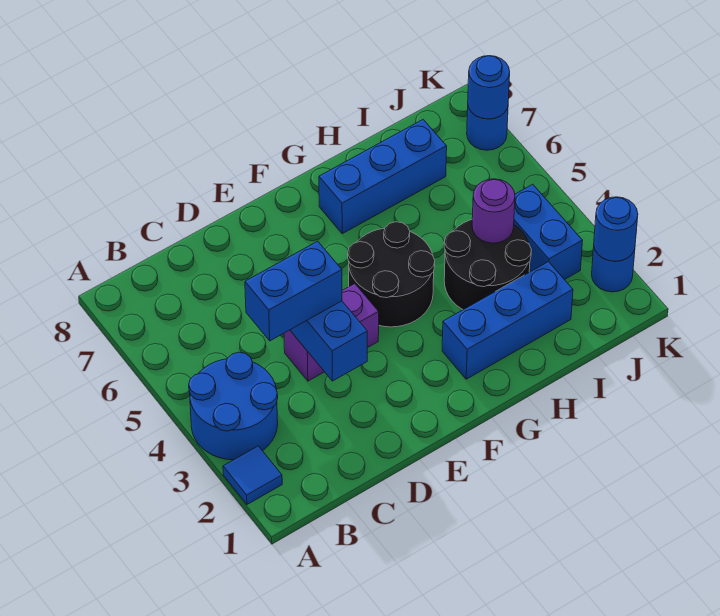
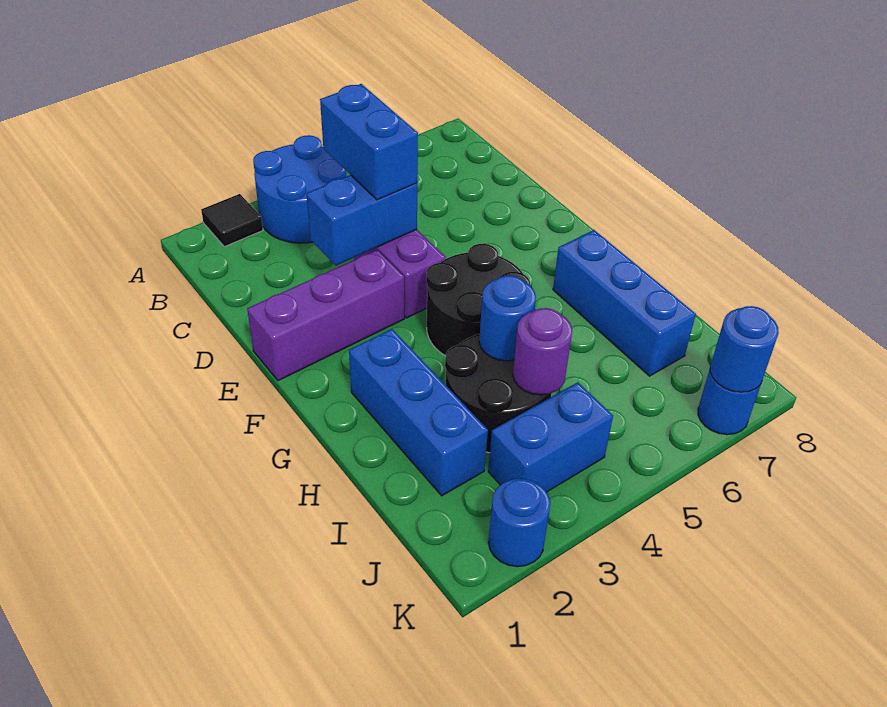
blue 1x1 tile [223,446,282,504] -> black 1x1 tile [201,194,263,247]
none -> purple 1x3 brick [247,250,404,381]
blue 1x1 round brick [594,197,638,261] -> blue 1x1 round brick moved to [479,276,536,361]

